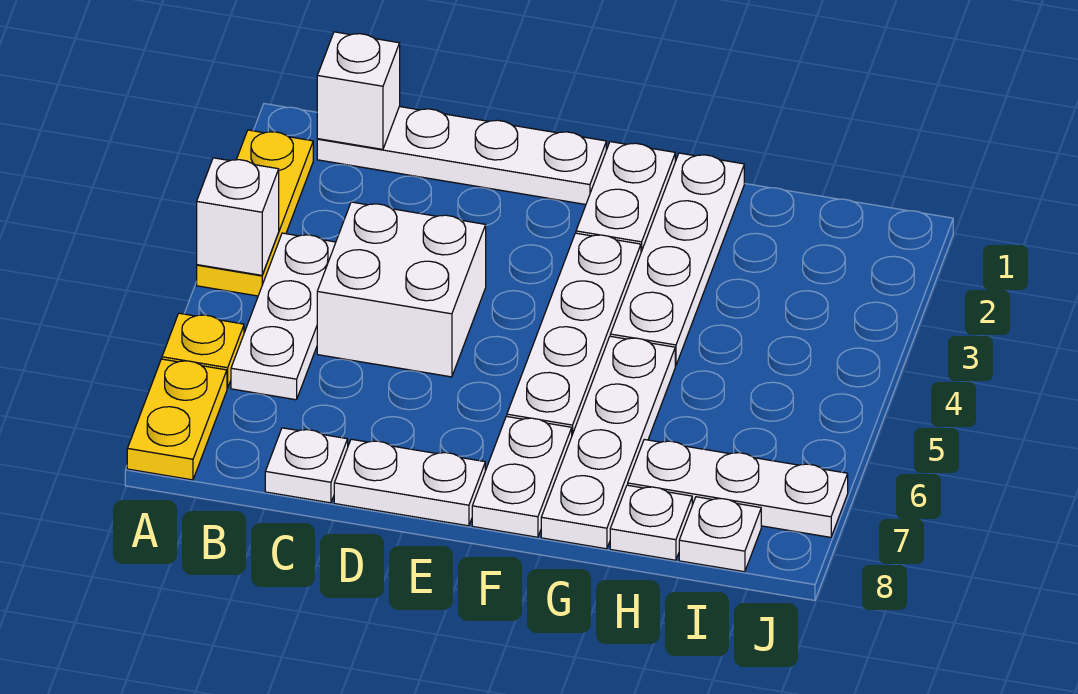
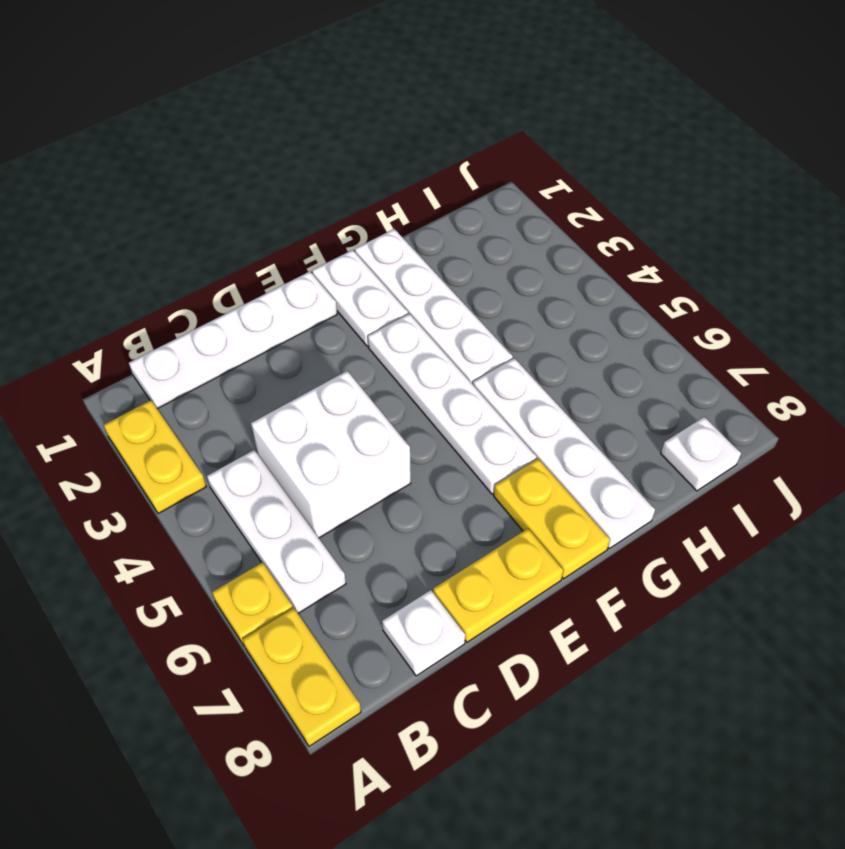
yellow 1x3 plate [197,130,313,296] -> yellow 1x2 plate [104,400,206,514]
white 1x1 brick [197,158,279,275] -> none
white 1x1 brick [317,32,400,149] -> none
white 1x2 plate [334,439,485,526] -> yellow 1x2 plate [433,529,563,642]
white 1x2 plate [472,416,572,537] -> yellow 1x2 plate [494,459,610,579]
white 1x3 plate [628,439,848,537] -> none
white 1x1 plate [610,485,692,560] -> none

